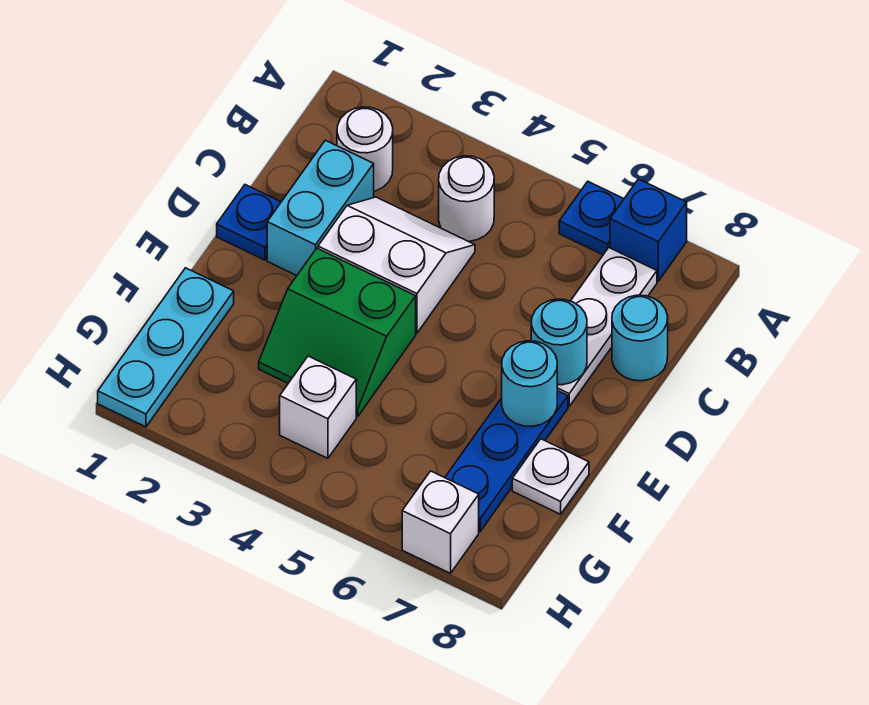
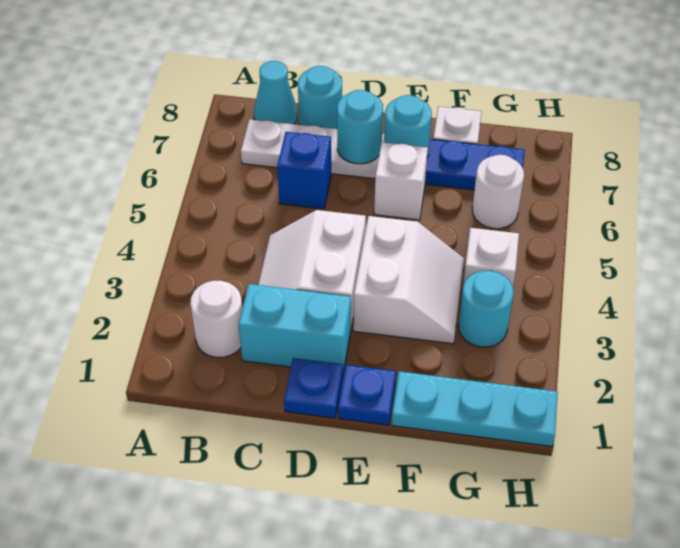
blue 1x1 plate [559,181,624,255] -> blue 1x1 plate moved to [338,365,396,425]
blue 1x1 brick [610,179,687,281] -> blue 1x1 brick moved to [277,132,331,209]
white 1x1 round brick [439,156,494,241] -> white 1x1 round brick moved to [472,155,524,229]
none -> cyan 1x1 cone [254,61,297,124]
green 2x2 slope [259,248,416,417] -> white 2x2 slope [353,216,464,344]
none -> cyan 1x1 round brick [459,271,514,347]
white 1x1 brick [402,471,479,573] -> white 1x1 brick moved to [374,142,428,220]

